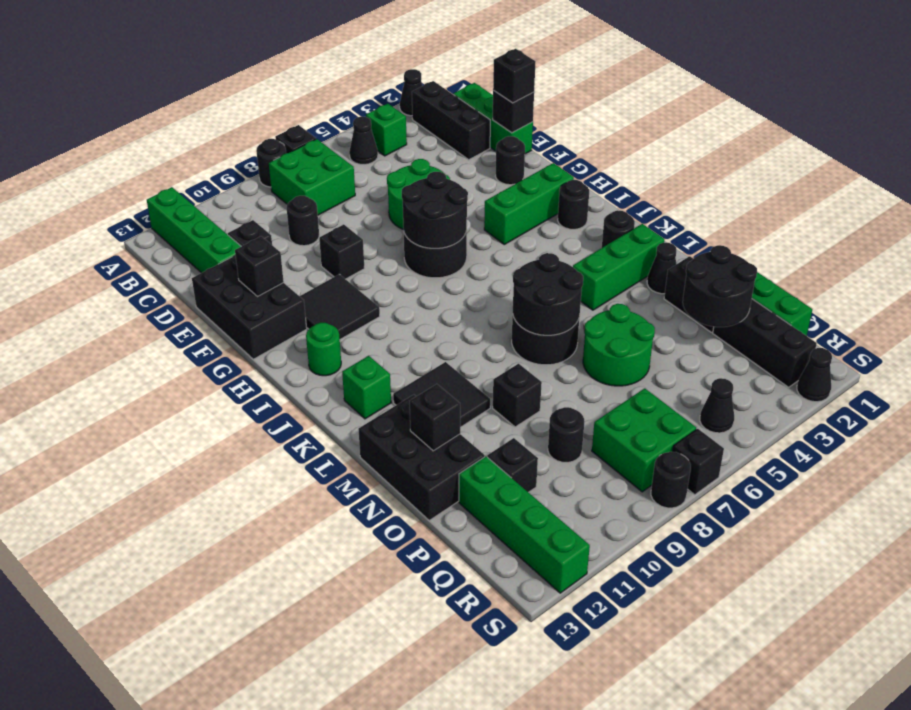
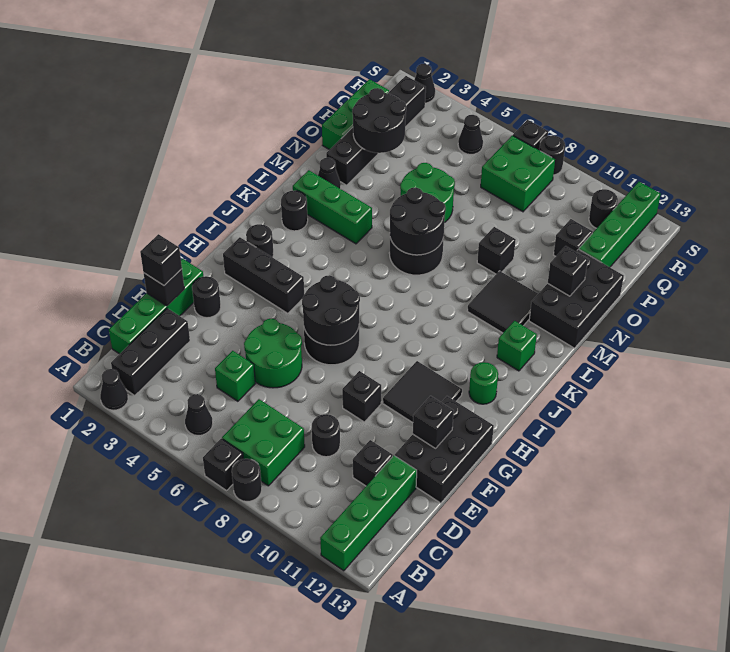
green 1x1 brick [366,104,407,156] -> green 1x1 brick moved to [215,351,255,401]
green 1x3 brick [453,83,533,154] -> green 1x4 brick [109,259,203,354]
green 1x3 brick [484,163,574,244] -> black 1x3 brick [223,237,304,313]
black 1x1 round brick [548,407,584,462] -> black 1x1 round brick moved to [589,189,618,228]

